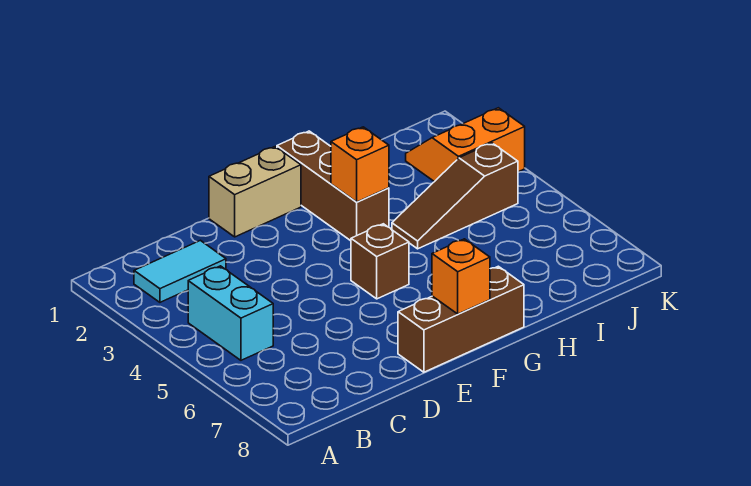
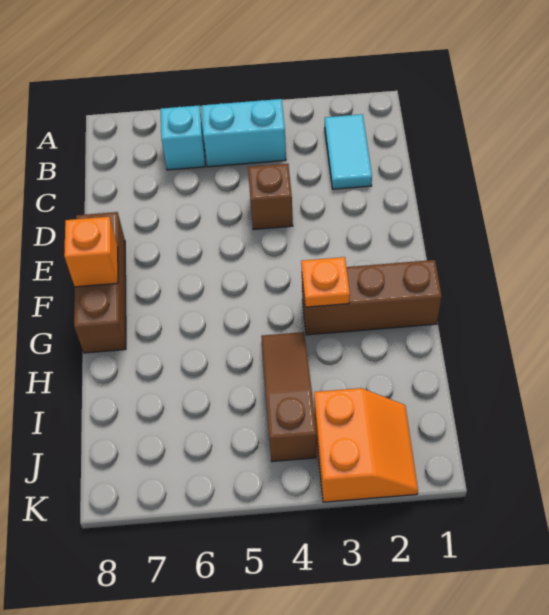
none -> cyan 1x1 brick [160,106,205,170]
tan 1x2 brick [209,147,301,237] -> none
brown 1x1 brick [351,224,409,299] -> brown 1x1 brick moved to [248,164,293,230]
orange 1x1 brick [331,127,389,202] -> orange 1x1 plate [301,257,350,307]

